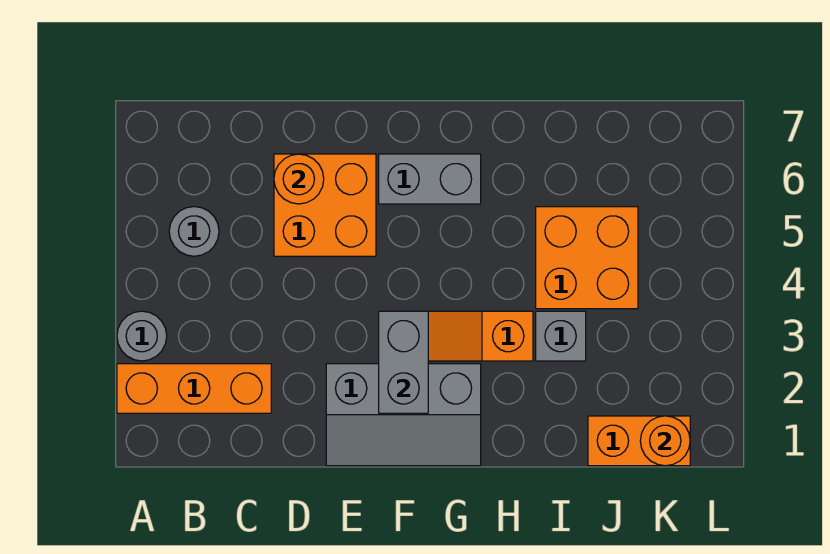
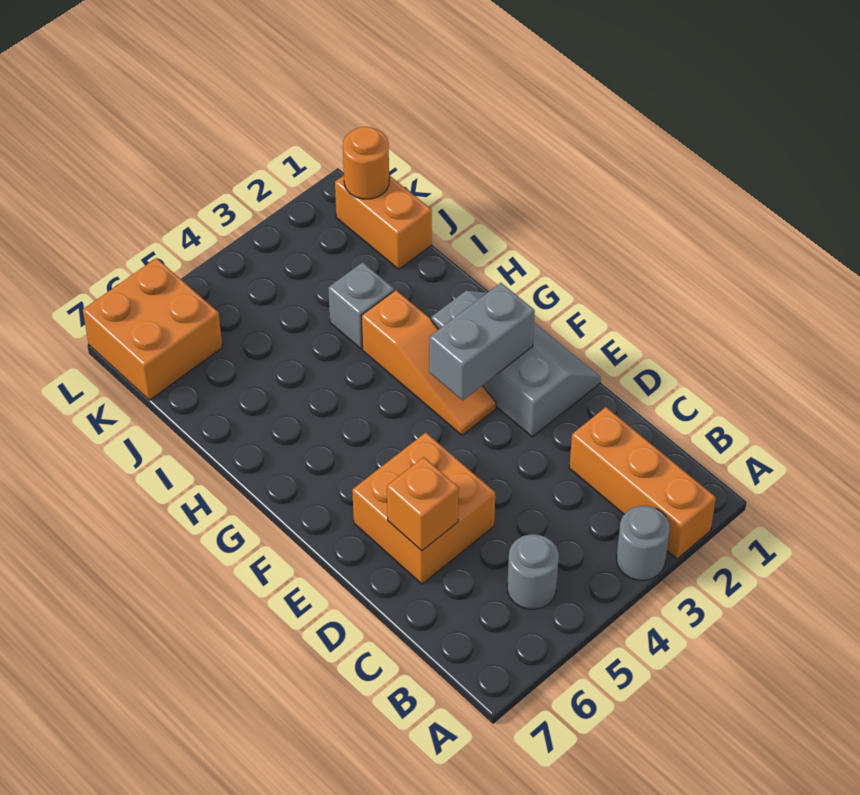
orange 1x1 round brick [274,154,324,204] -> orange 1x1 brick [387,457,459,551]
grey 1x2 brick [379,154,481,204] -> none
orange 2x2 brick [536,207,638,309] -> orange 2x2 brick moved to [83,258,222,400]

